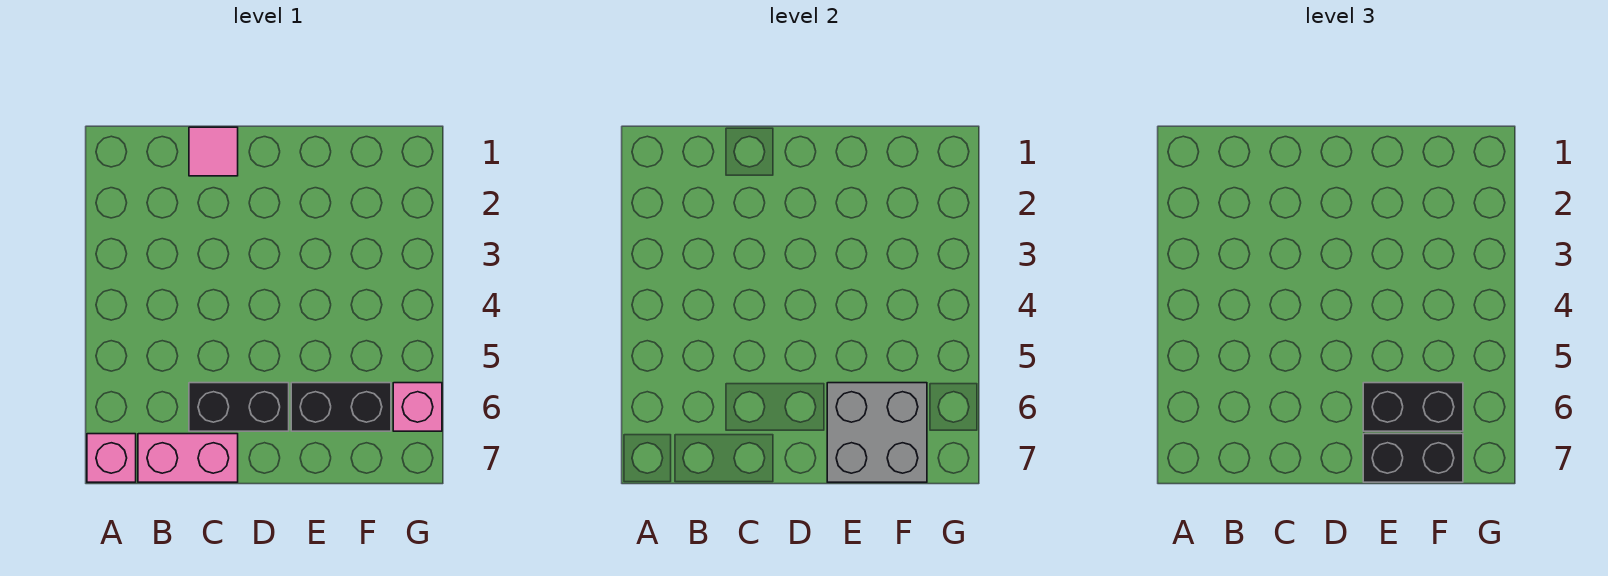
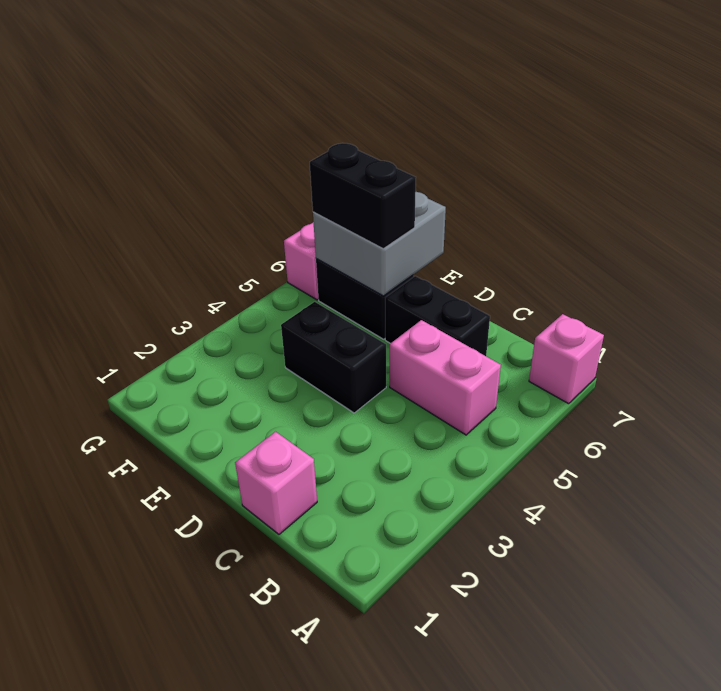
pink 1x2 brick [138,434,238,482] -> pink 1x2 brick moved to [390,320,501,435]
pink 1x1 tile [189,127,238,176] -> pink 1x1 brick [235,432,317,534]
black 1x2 brick [1363,434,1463,482] -> black 1x2 brick moved to [281,302,386,413]

